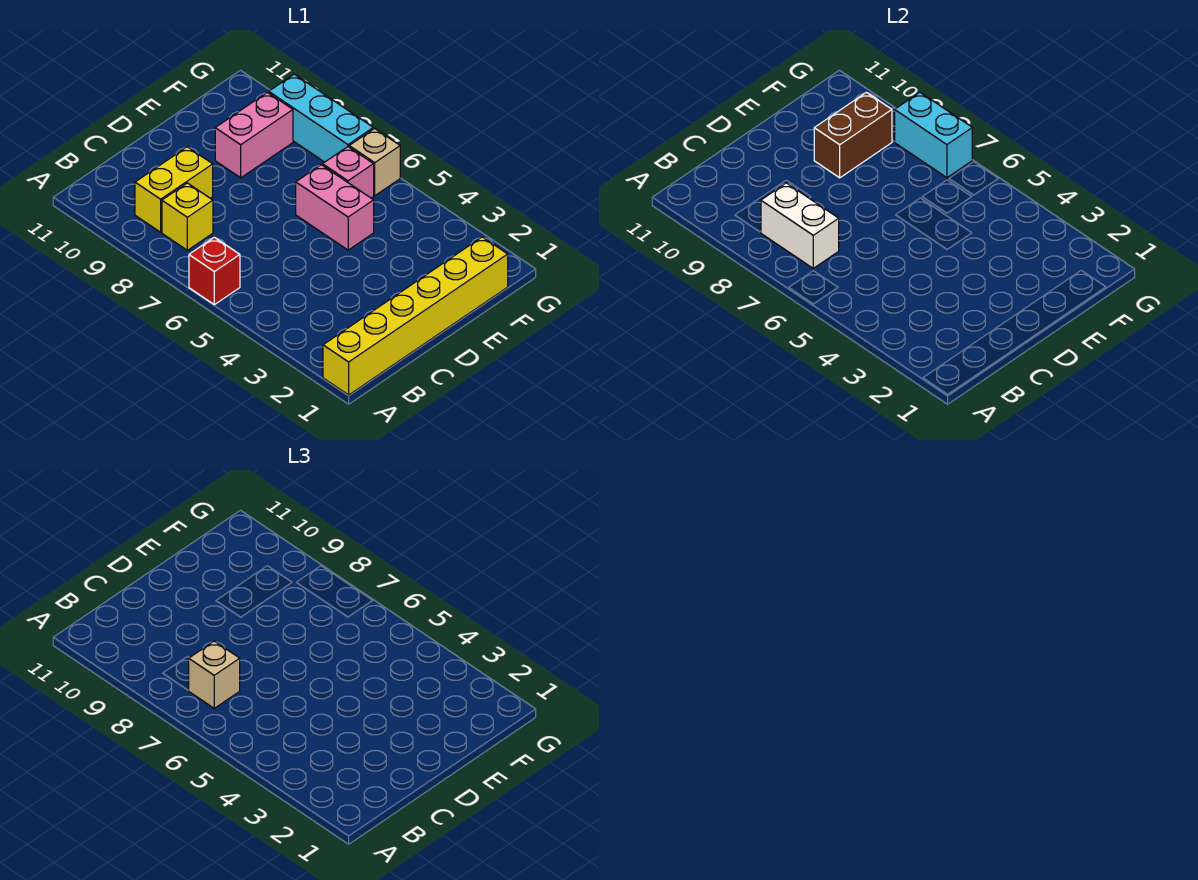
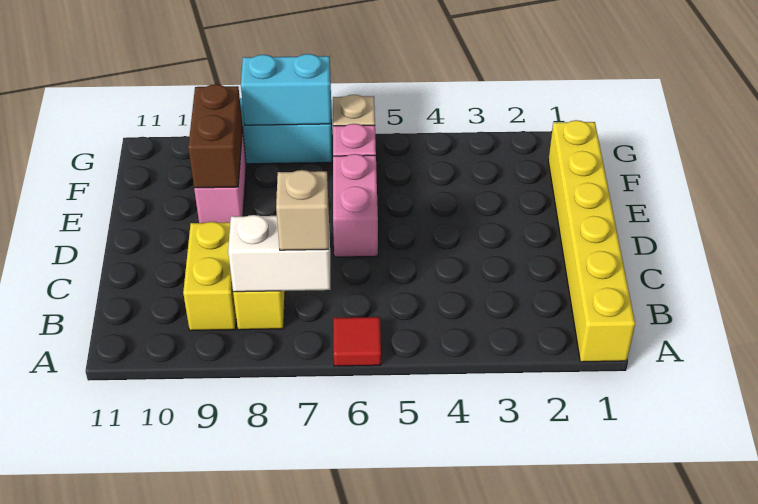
red 1x1 brick [189,237,240,305] -> red 1x1 tile [334,317,381,366]
pink 1x2 brick [296,165,374,250] -> pink 1x2 brick turned to [333,154,378,257]

